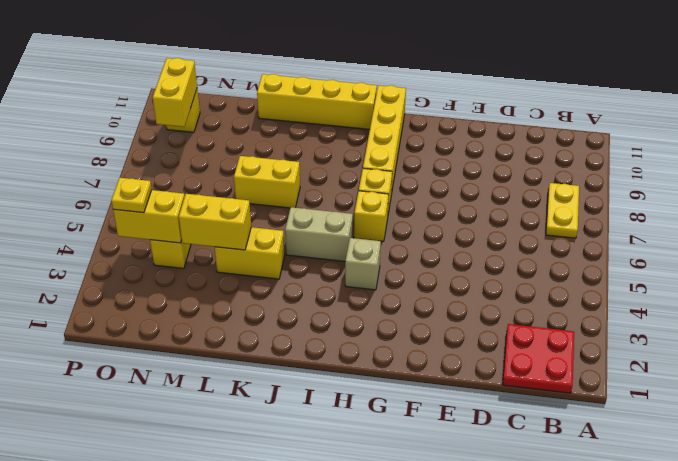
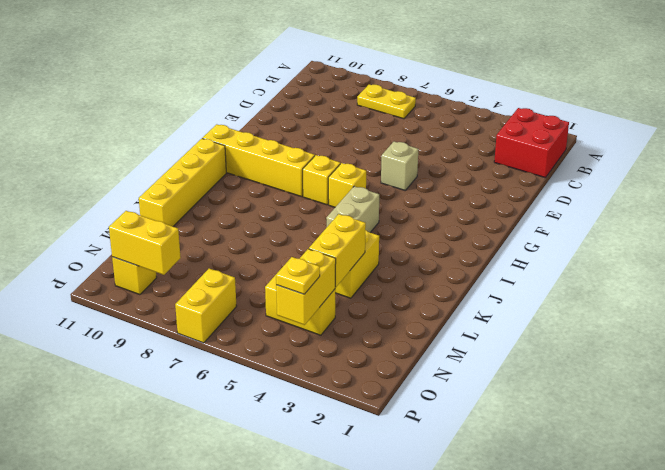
red 2x2 plate [503,324,574,393] -> red 2x2 brick [494,108,569,178]
tan 1x1 brick [345,238,381,290] -> tan 1x1 brick moved to [381,142,418,190]
yellow 1x2 brick [234,156,300,208] -> yellow 1x2 brick moved to [175,269,237,343]

